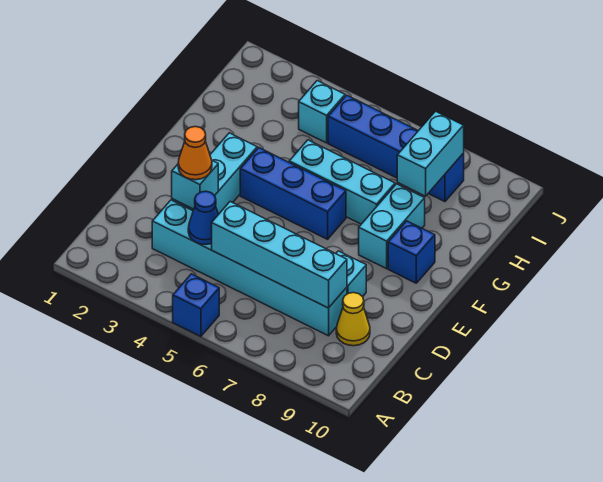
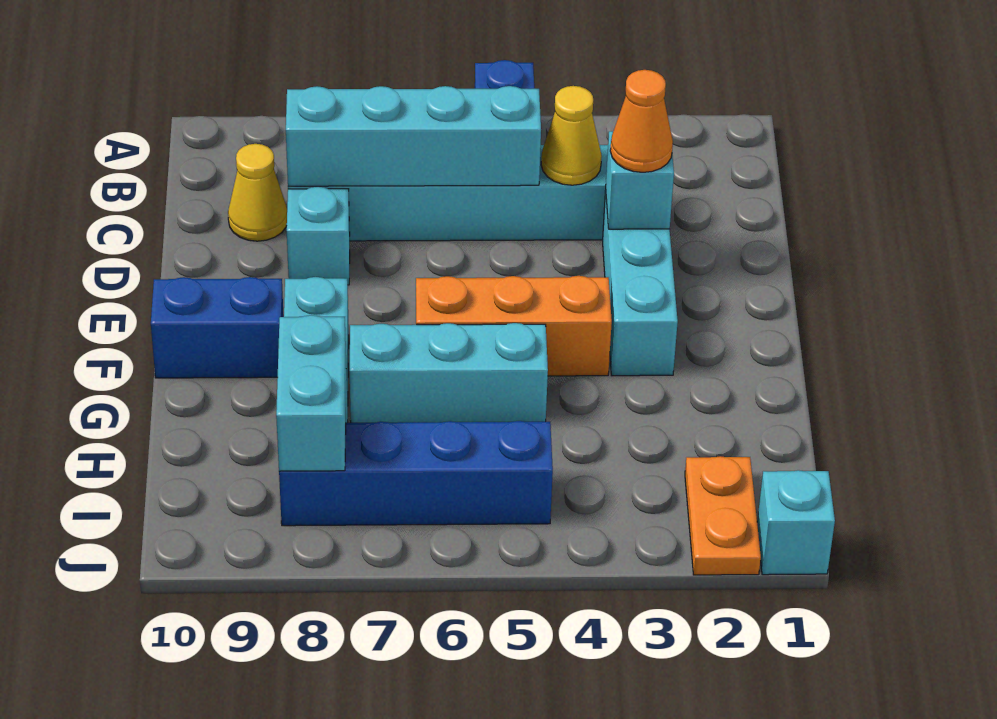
blue 1x1 cone [188,191,218,244] -> yellow 1x1 cone [541,86,602,185]
blue 1x3 brick [240,148,346,239] -> orange 1x3 brick [416,276,612,376]
blue 1x1 brick [388,221,435,283] -> blue 1x2 brick [151,277,284,378]
none -> orange 1x2 plate [685,456,761,575]
cyan 1x1 brick [299,81,345,143] -> cyan 1x1 brick moved to [757,470,835,575]

